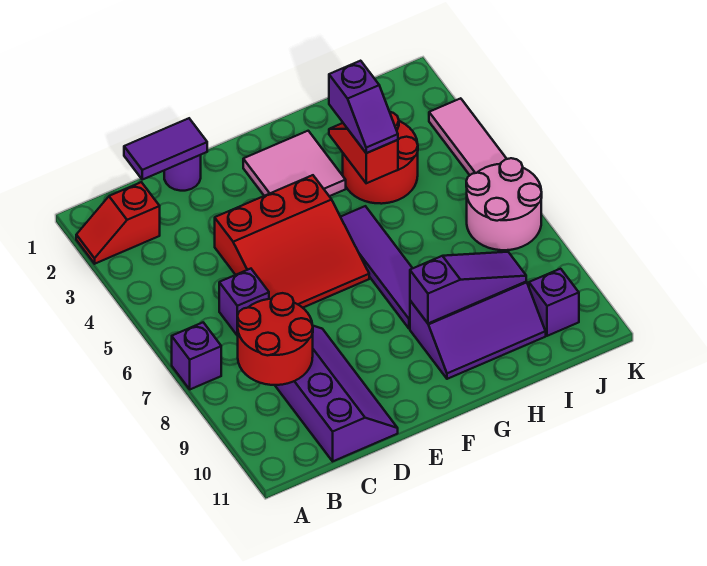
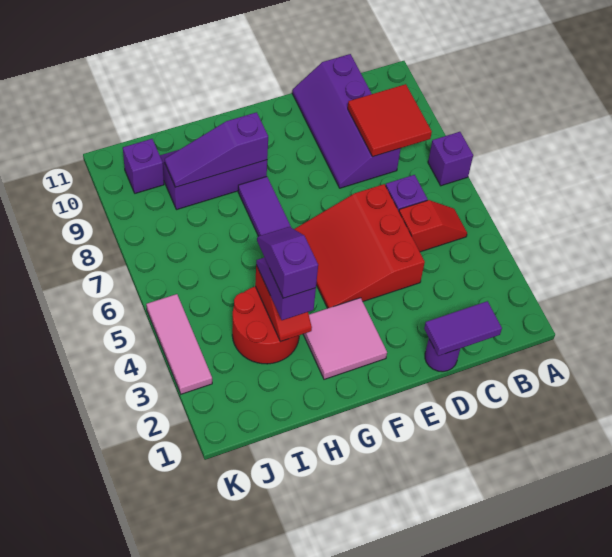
red 1x2 slope [76,182,160,264] -> red 1x2 slope moved to [399,200,467,252]
red 2x2 round brick [237,293,313,385] -> red 2x2 tile [348,84,432,157]
red 3x3 slope [215,175,369,308] -> red 3x3 slope turned to [294,184,425,308]
none -> purple 1x2 slope [257,227,318,298]
pink 2x2 round brick [466,158,542,250] -> none

